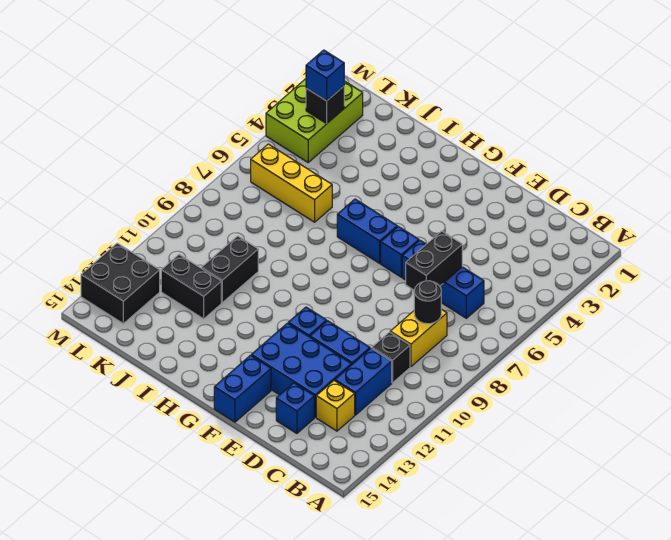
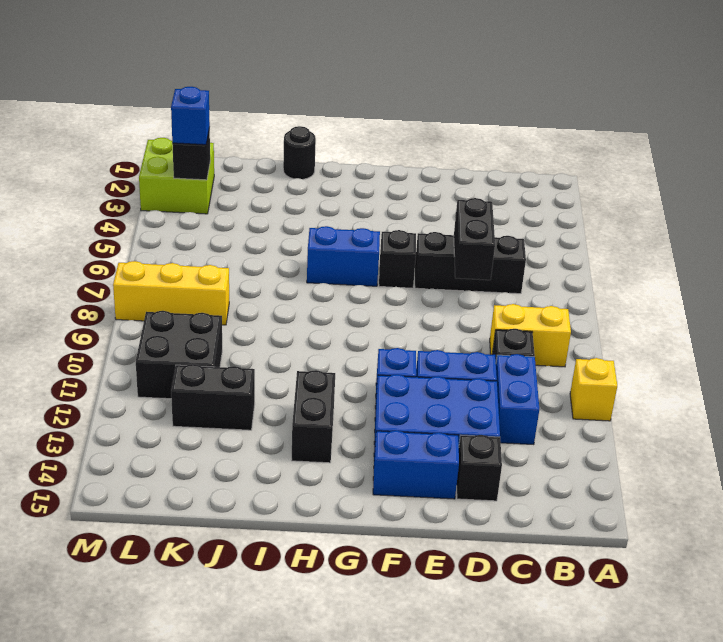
blue 1x3 brick [402,240,484,318] -> black 1x3 brick [415,232,526,294]
yellow 1x2 brick [390,309,447,367] -> yellow 1x2 brick turned to [490,304,571,367]
black 1x1 round brick [414,281,441,324] -> black 1x1 round brick moved to [283,126,316,179]
yellow 1x1 brick [316,381,355,431] -> yellow 1x1 brick moved to [570,358,617,421]
blue 1x1 brick [276,383,314,433] -> black 1x1 brick [457,435,502,501]
blue 1x1 brick [381,226,419,277] -> black 1x1 brick [379,230,416,288]
blue 1x2 brick [214,355,271,422] -> blue 1x2 brick turned to [373,431,459,499]
yellow 1x3 brick [251,144,332,222] -> yellow 1x3 brick moved to [113,261,229,325]
black 1x2 brick [202,236,258,303] -> black 1x2 brick moved to [291,370,335,463]
lime 2x3 brick [266,79,363,162] -> lime 2x2 brick [139,138,214,214]
black 2x2 brick [81,243,160,324] -> black 2x2 brick moved to [136,311,222,399]

